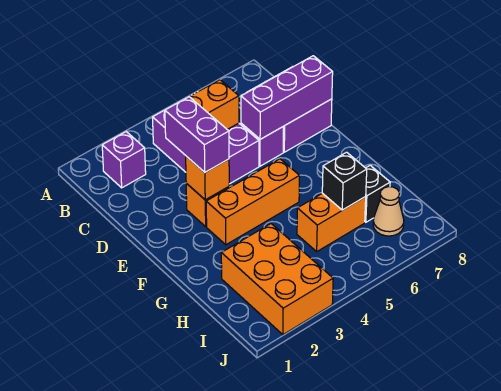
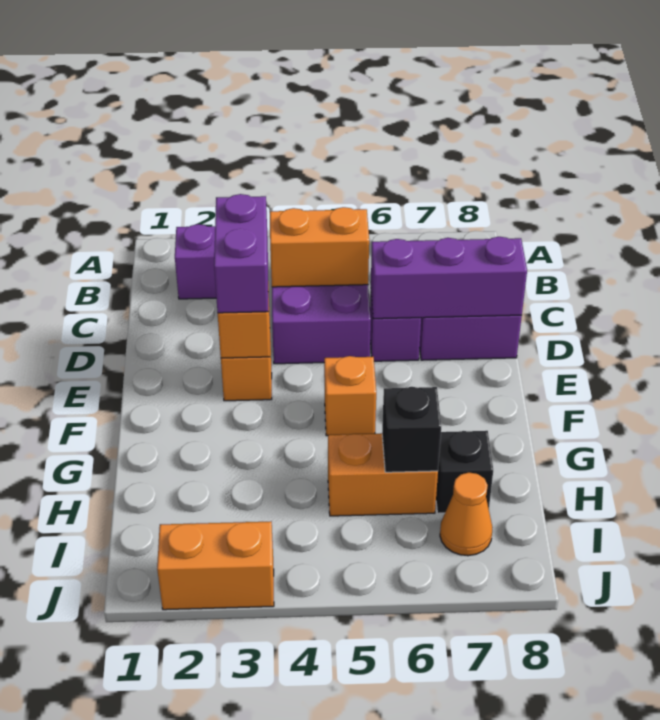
orange 1x3 brick [206,159,300,245] -> orange 1x1 brick [324,356,376,436]
orange 2x3 brick [221,224,333,335] -> orange 1x2 brick [157,522,274,610]
tan 1x1 cone [373,187,404,236] -> orange 1x1 cone [440,473,492,556]

